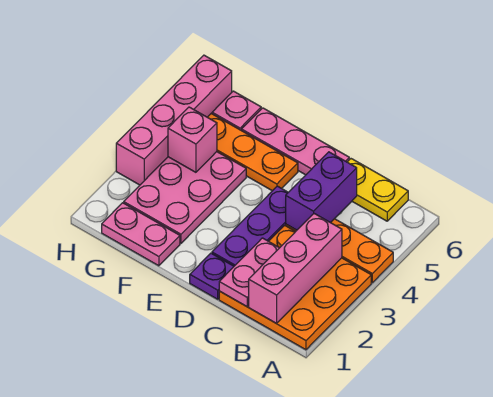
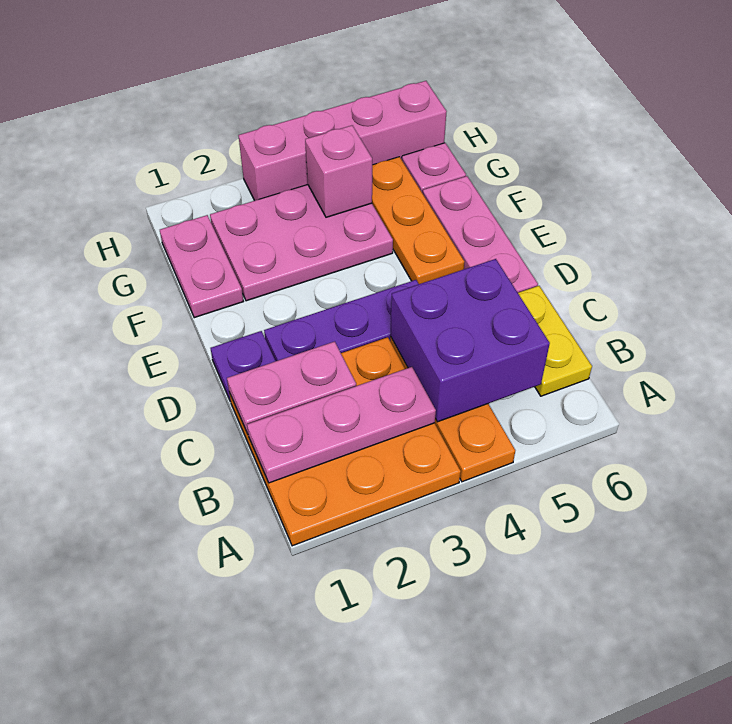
pink 1x3 brick [249,214,342,324] -> pink 1x3 plate [247,367,436,483]
purple 1x2 brick [286,152,357,230] -> purple 2x2 brick [390,259,550,422]

